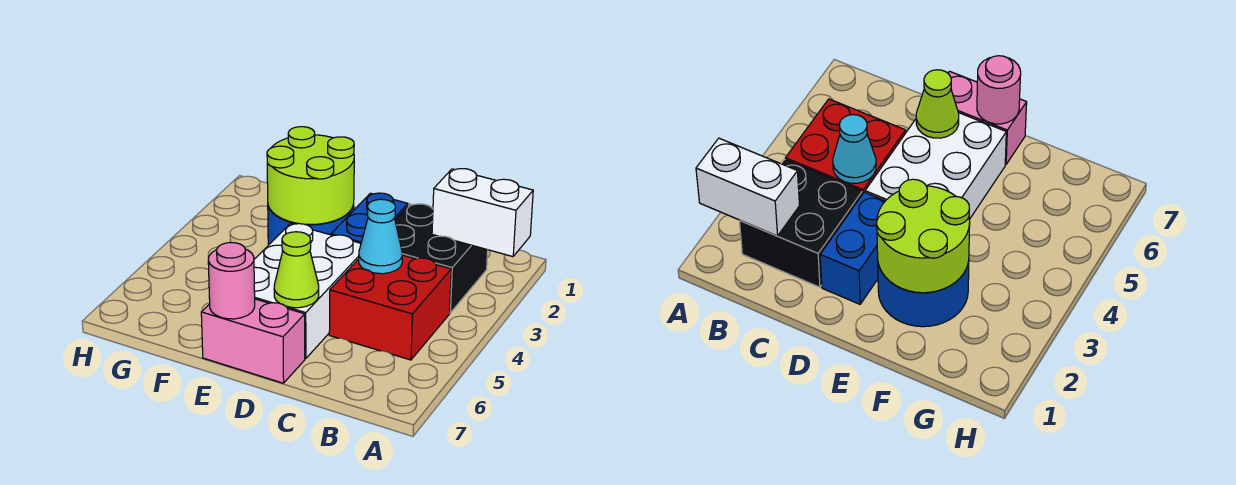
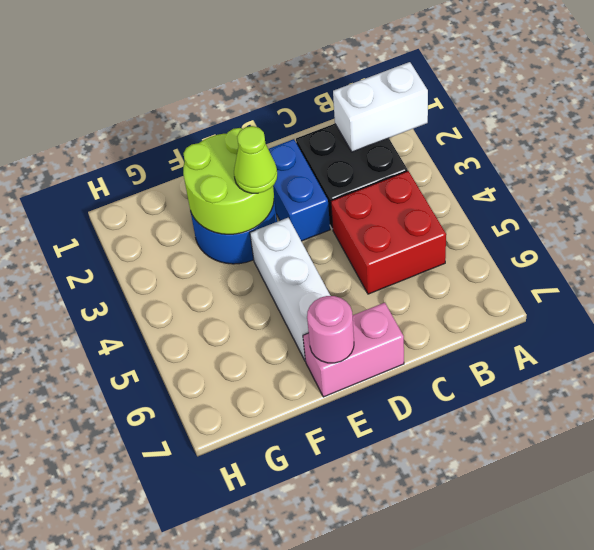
cyan 1x1 cone [359,199,402,274] -> none
white 2x3 brick [254,224,361,359] -> white 1x3 brick [250,218,330,361]
lime 1x1 cone [274,232,319,308] -> lime 1x1 cone moved to [234,126,277,193]

